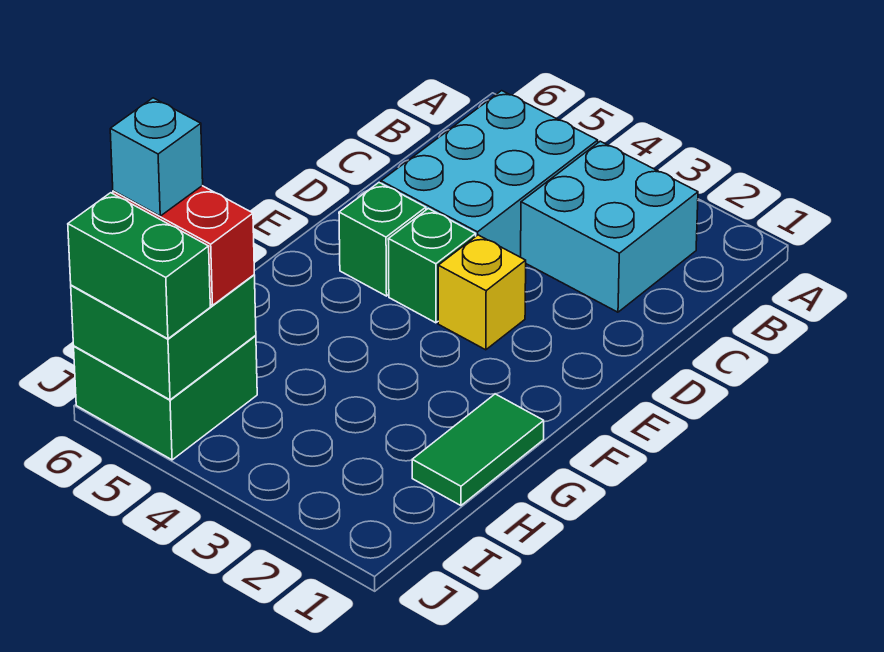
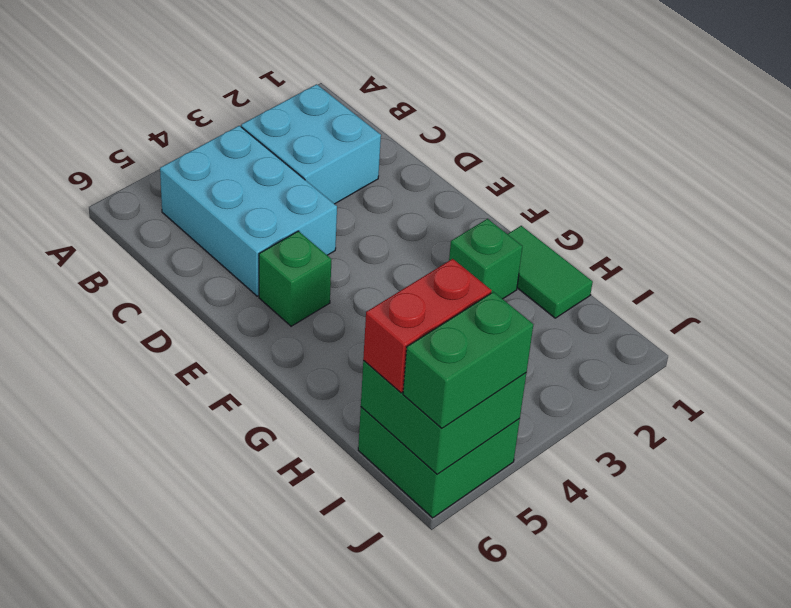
yellow 1x1 brick [438,235,526,350] -> none
green 1x1 brick [388,209,476,323] -> green 1x1 brick moved to [449,219,522,299]
cyan 1x1 brick [110,98,203,216] -> none

